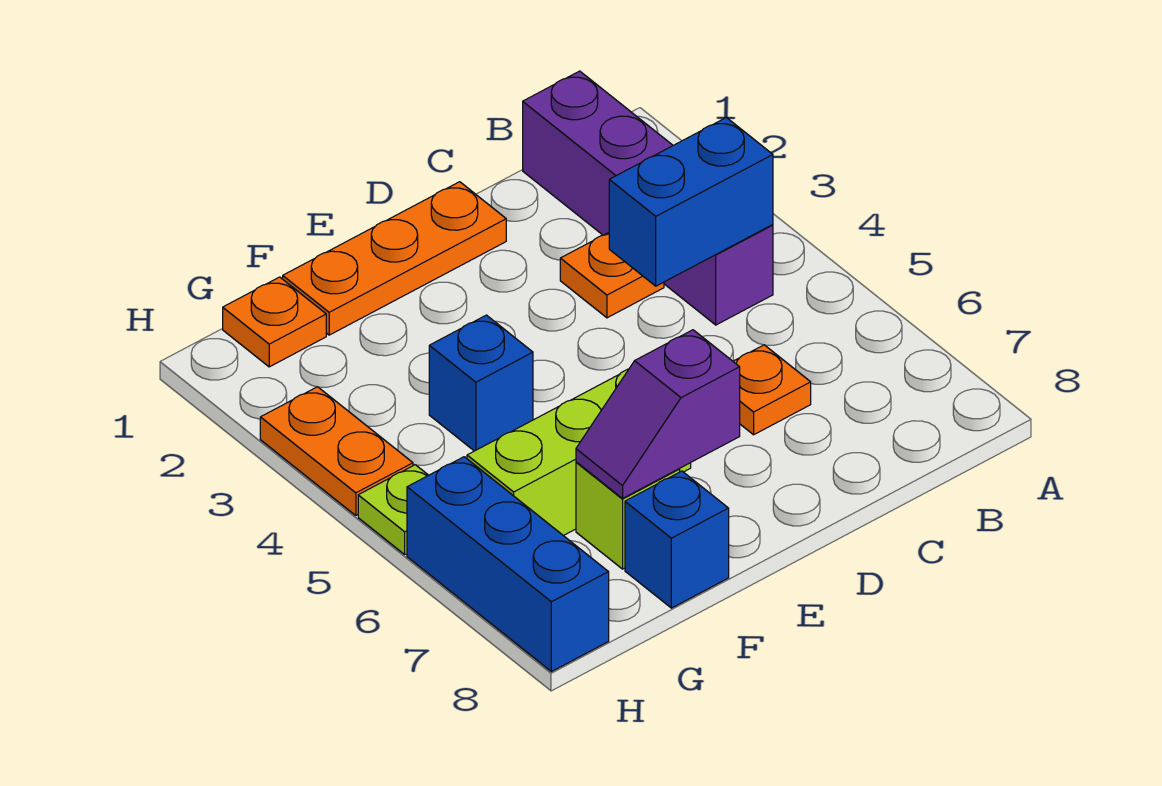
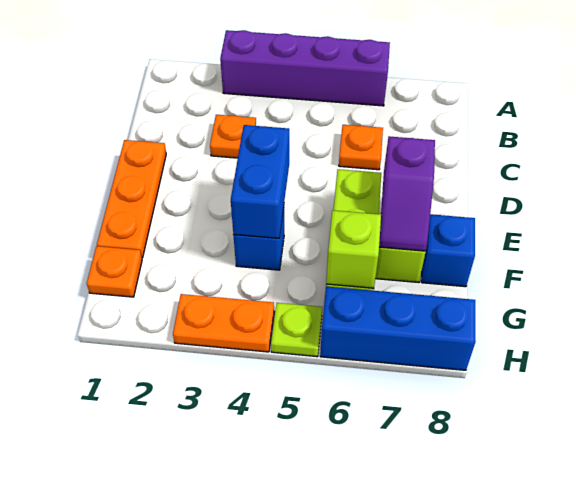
purple 1x4 brick [523,71,773,325] -> purple 1x4 brick moved to [220,30,390,106]
blue 1x2 brick [609,118,773,286] -> blue 1x2 brick moved to [231,125,289,238]
none -> lime 1x1 brick [326,210,381,288]

